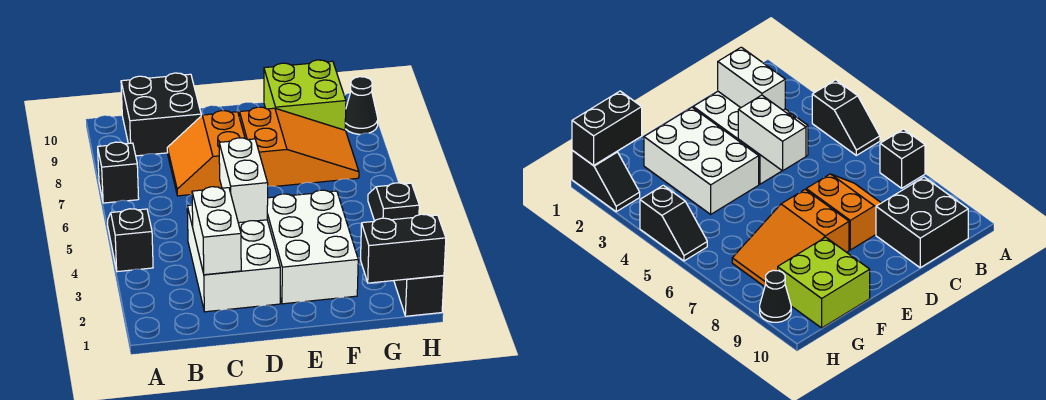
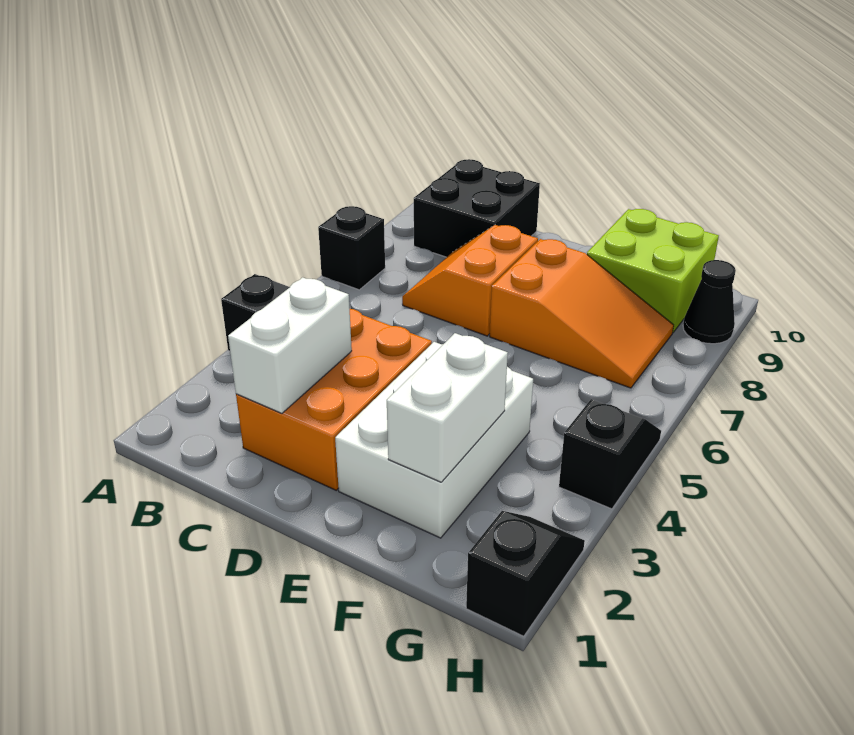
white 2x3 brick [187,205,280,312] -> orange 2x3 brick [236,309,432,490]
white 1x2 brick [219,138,268,223] -> white 1x2 brick moved to [387,333,508,482]
black 1x2 brick [361,214,446,283] -> none

